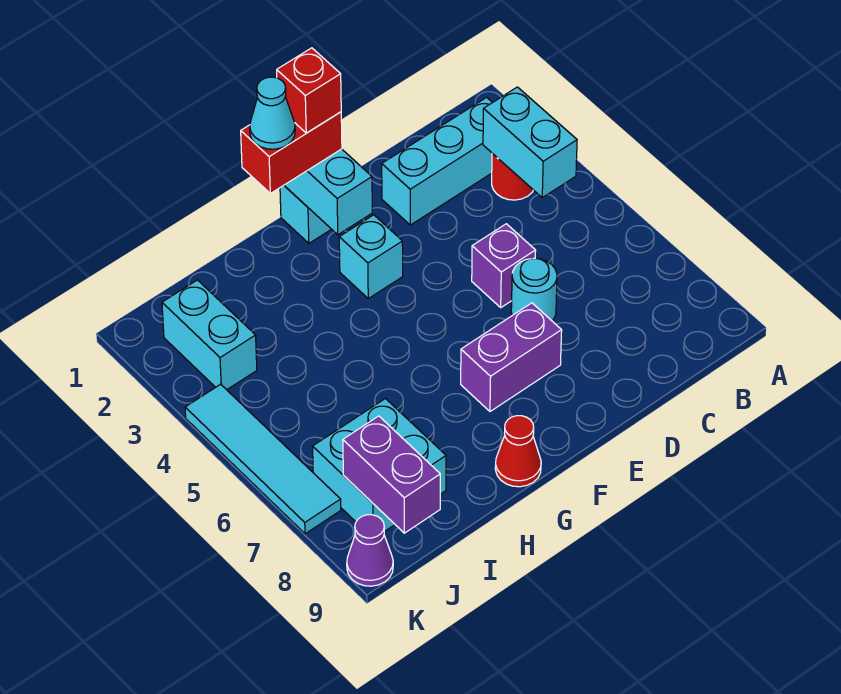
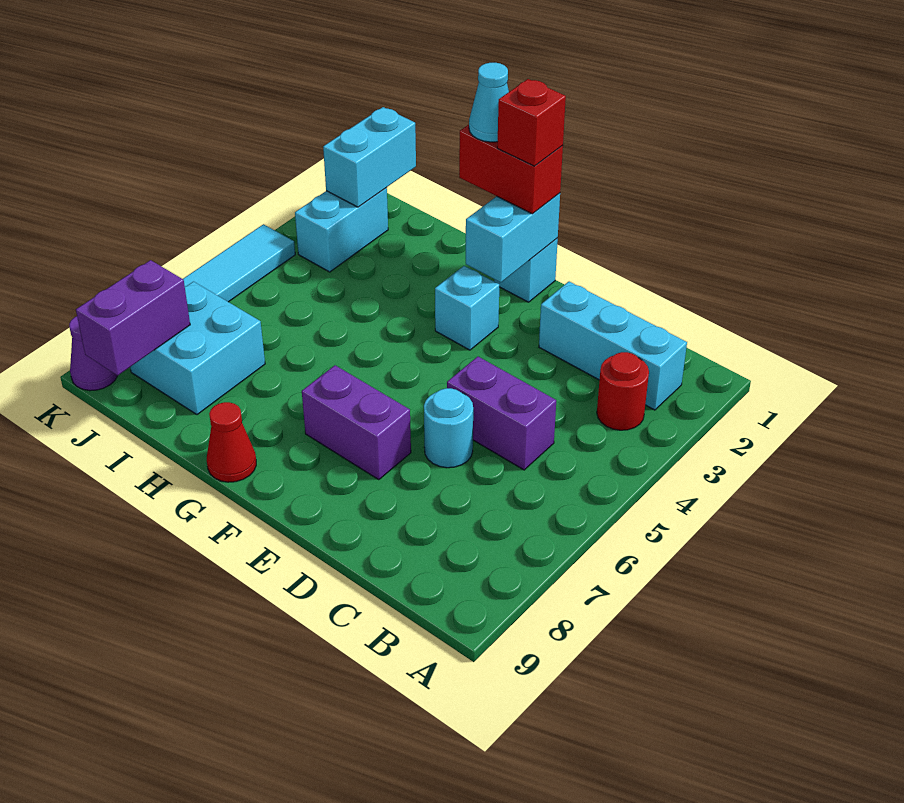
cyan 1x2 brick [483,87,577,198] -> cyan 1x2 brick moved to [323,107,416,207]
purple 1x1 brick [472,224,536,307] -> purple 1x2 brick [447,357,556,470]

